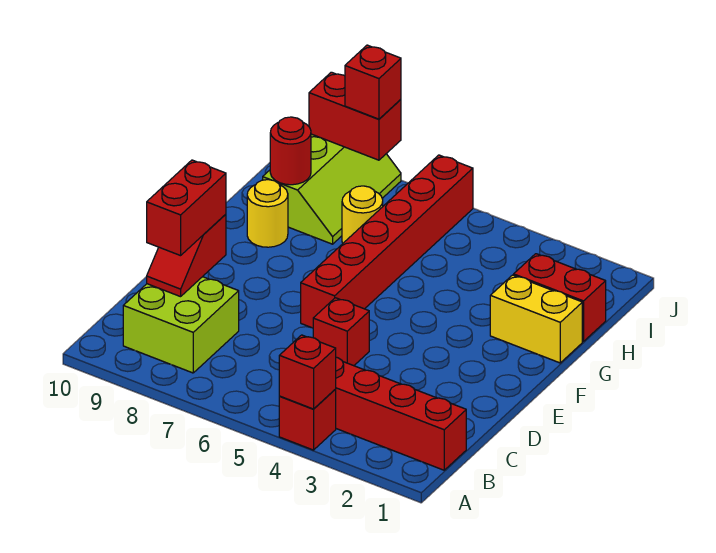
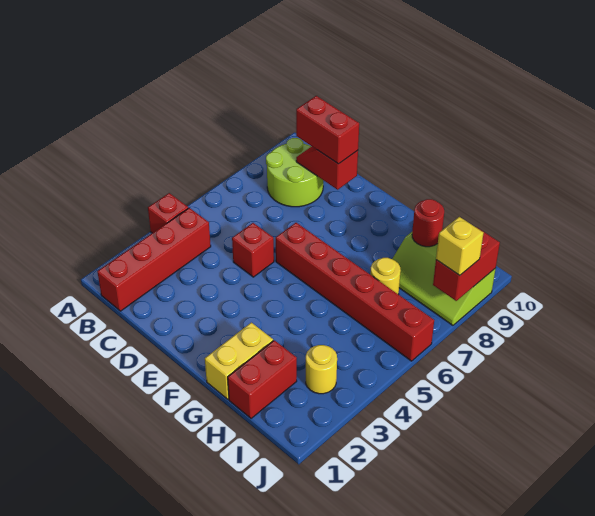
red 1x1 brick [279,335,336,409] -> none
lime 2x2 brick [123,277,239,373] -> lime 2x2 round brick [266,138,323,207]
yellow 1x1 round brick [247,180,288,247] -> yellow 1x1 round brick moved to [306,345,337,394]
red 1x1 brick [345,45,401,119] -> yellow 1x1 brick [436,217,484,275]

